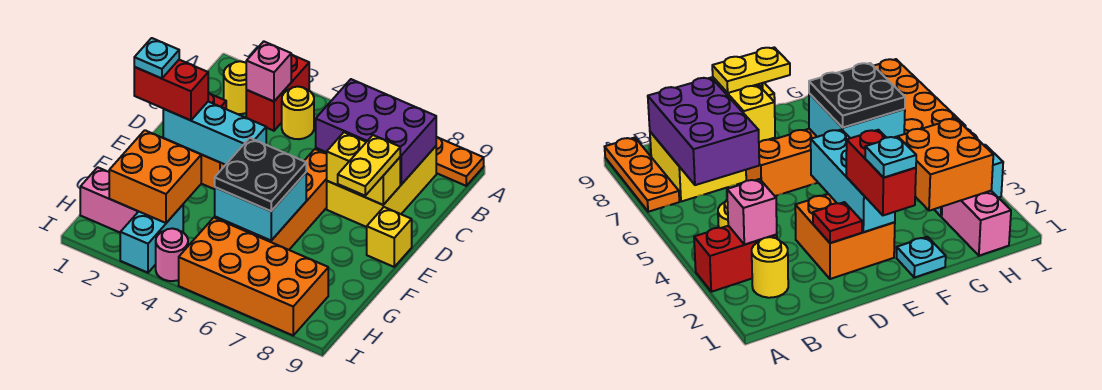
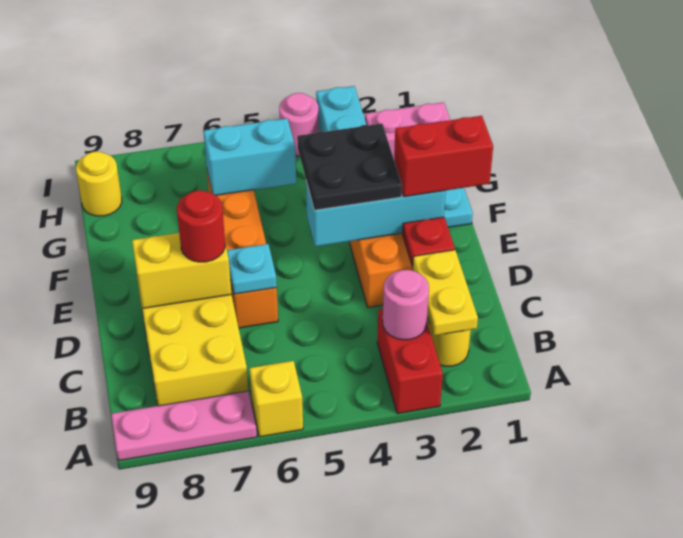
orange 1x3 plate [436,137,484,186] -> pink 1x3 plate [111,391,257,461]
pink 1x1 brick [246,41,291,101] -> pink 1x1 round brick [383,270,429,340]
yellow 1x1 round brick [282,87,314,139] -> yellow 1x1 round brick moved to [76,152,122,216]
purple 2x3 brick [316,79,436,185] -> none
none -> red 1x1 round brick [177,191,225,262]
yellow 1x2 plate [338,135,400,196] -> yellow 1x2 plate moved to [413,250,478,336]
cyan 1x1 plate [134,38,179,78] -> cyan 1x1 plate moved to [227,244,277,294]
yellow 1x1 brick [367,207,412,267] -> yellow 1x1 brick moved to [249,361,303,437]
cyan 2x2 brick [215,173,306,241] -> cyan 1x2 brick [204,118,296,195]
black 2x2 plate [215,138,306,211] -> black 2x2 plate moved to [297,124,402,210]
orange 2x2 brick [109,130,201,223] -> none
orange 2x4 brick [179,218,328,335] -> none

